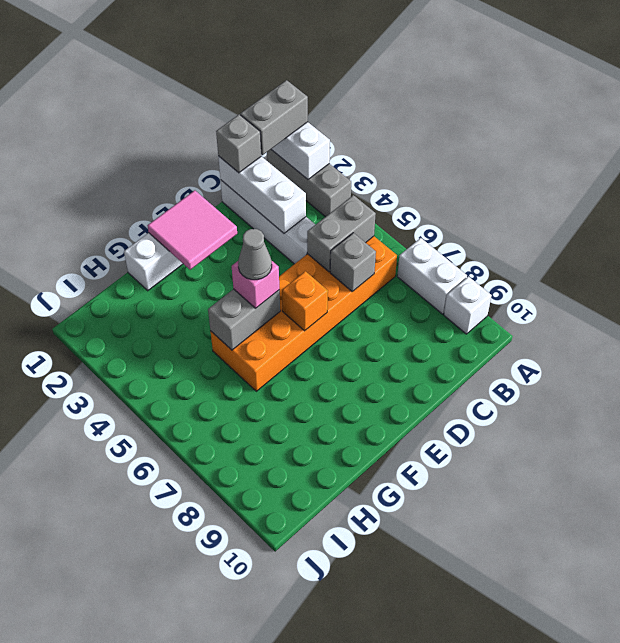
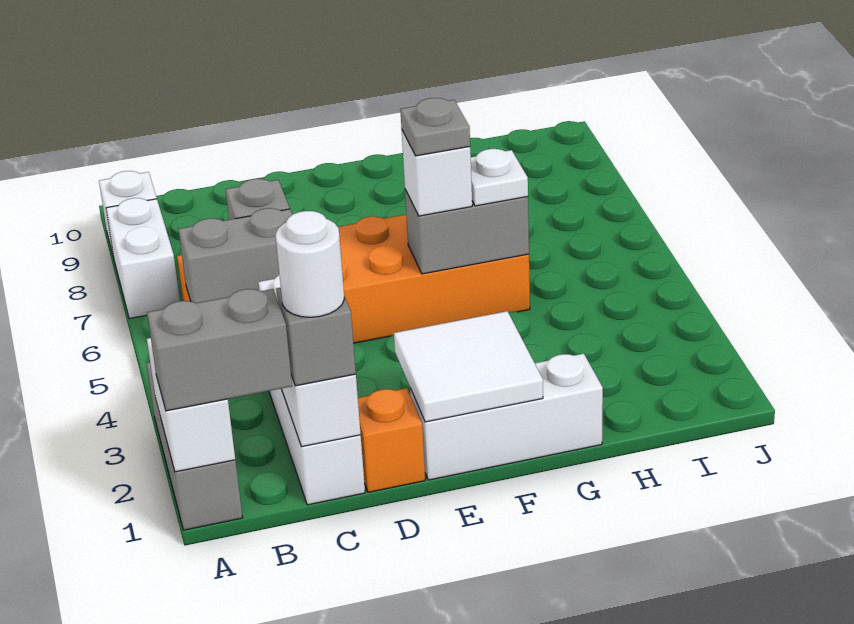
none -> white 1x1 round brick [276,211,344,317]
pink 2x2 tile [147,190,237,270] -> white 2x2 tile [394,311,543,422]
orange 1x1 brick [282,271,328,331] -> orange 1x1 brick moved to [358,388,425,492]
pink 1x1 brick [232,261,279,308] -> white 1x1 brick [402,131,472,216]
grey 1x1 cone [238,229,272,280] -> grey 1x1 plate [400,98,470,156]
none -> white 1x1 plate [471,149,528,206]

